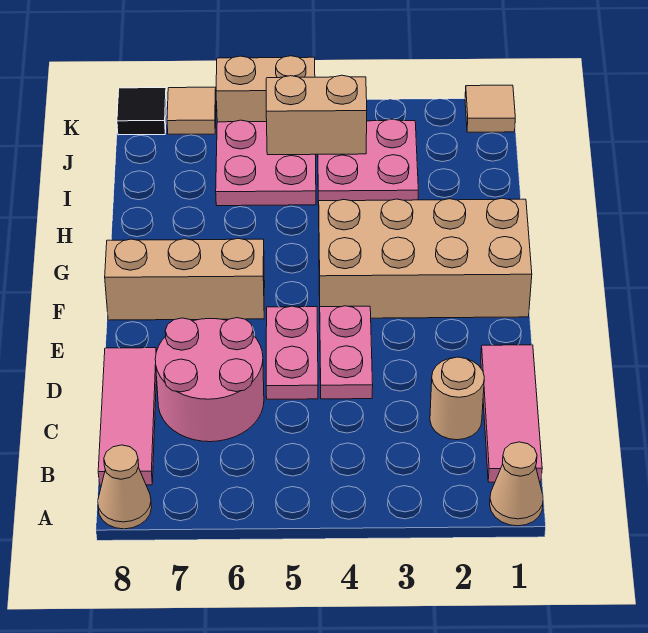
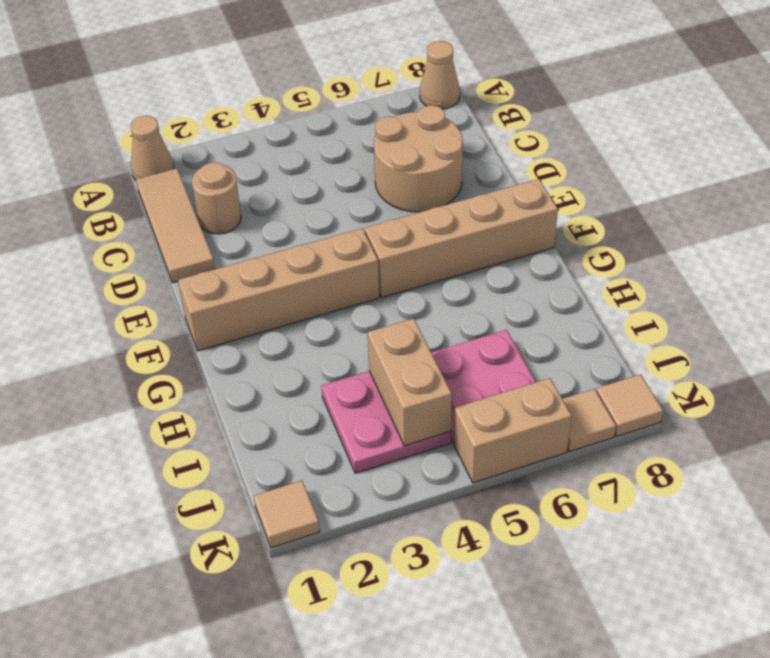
pink 1x3 tile [481,345,542,482] -> tan 1x3 tile [136,168,215,283]
pink 1x3 tile [98,348,156,485] -> none
pink 2x2 round brick [155,318,264,442] -> tan 2x2 round brick [374,105,463,212]
pink 1x2 plate [320,306,373,399] -> none
pink 1x2 plate [266,306,318,399] -> none
tan 2x4 brick [319,198,532,318] -> tan 1x4 brick [178,229,379,351]
tan 1x3 brick [105,239,265,320] -> tan 1x4 brick [365,179,558,297]
tan 1x2 brick [266,75,367,155] -> tan 1x2 brick turned to [368,318,452,446]
black 1x1 tile [117,88,167,135] -> tan 1x1 tile [596,374,663,437]

